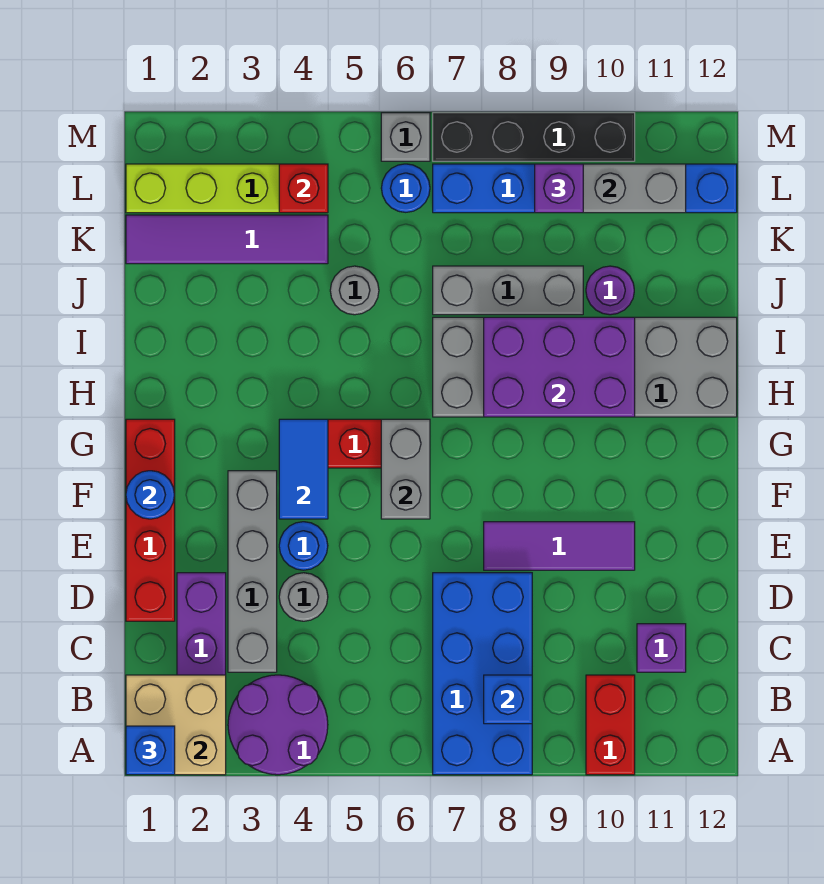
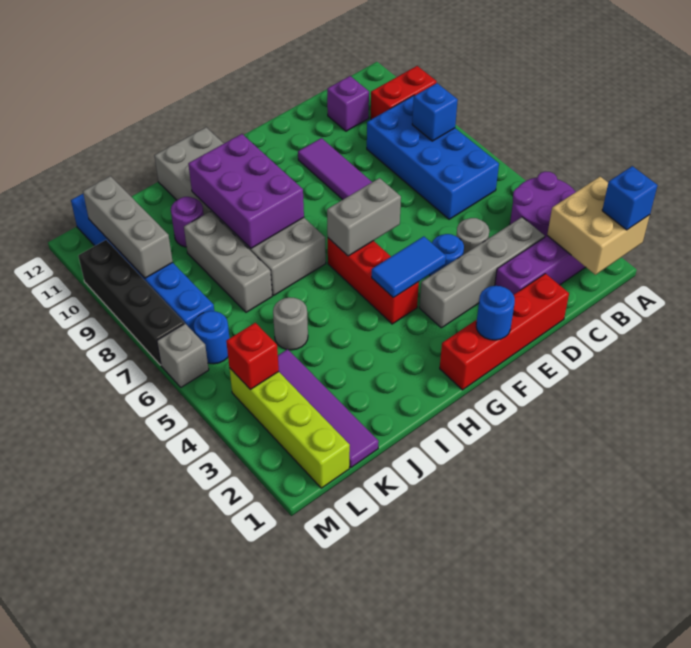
blue 2x4 brick [433,573,532,775] -> blue 2x4 brick turned to [367,95,499,219]
purple 1x1 brick [535,164,583,213] -> none

